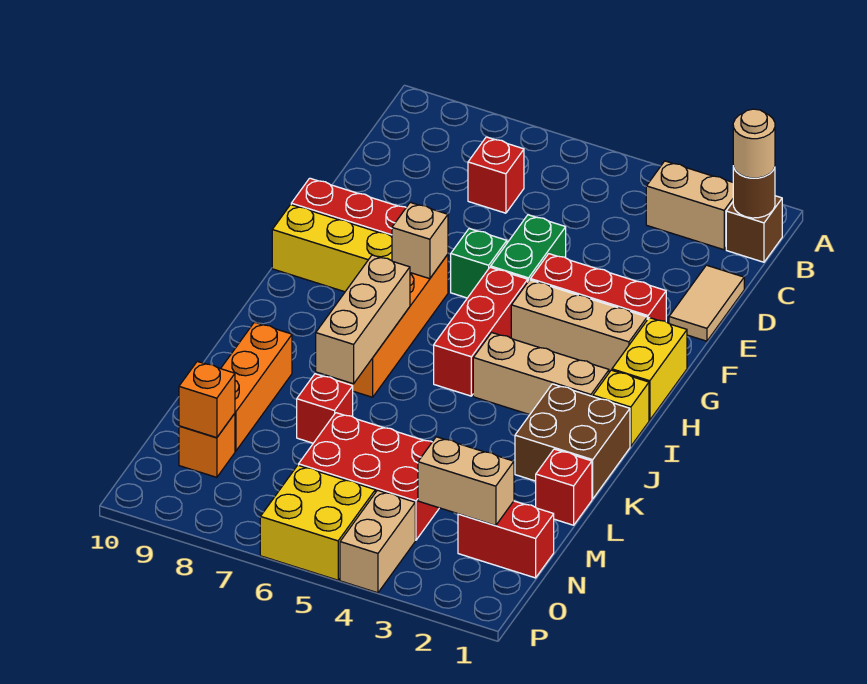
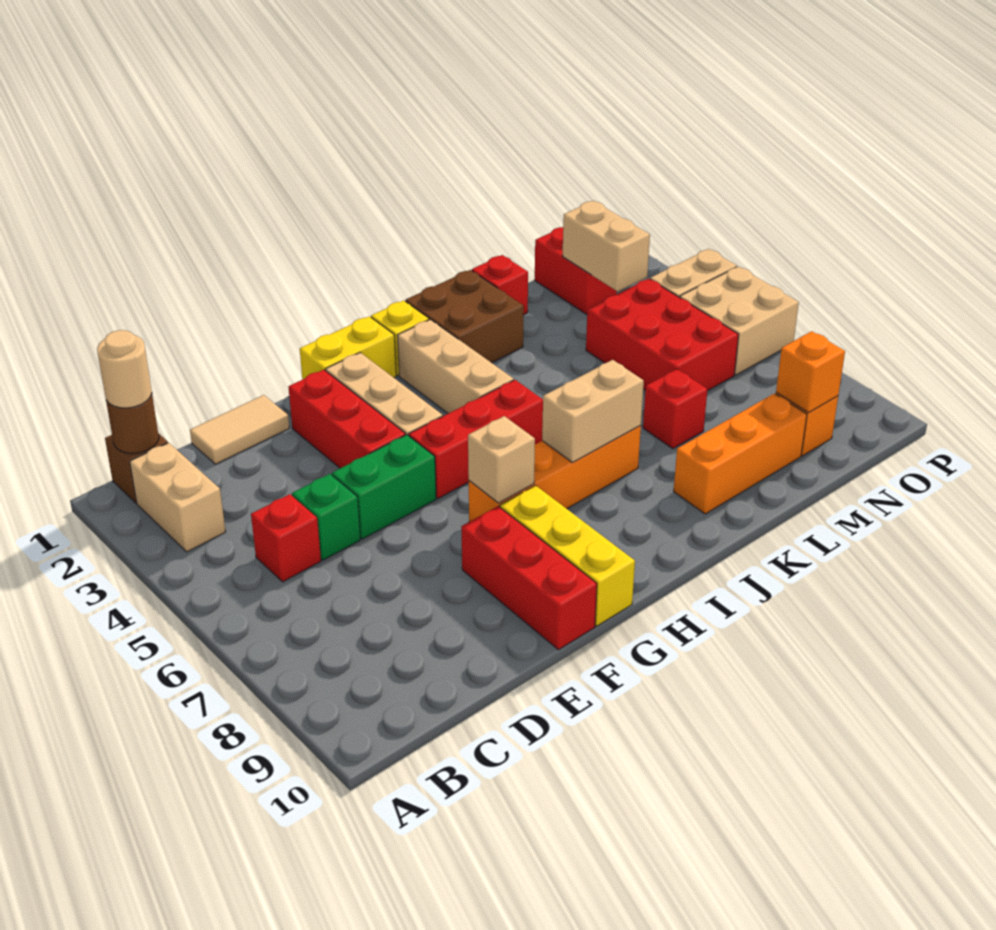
red 1x1 brick [468,137,524,213] -> red 1x1 brick moved to [251,494,321,582]
green 1x1 brick [451,229,507,298] -> green 1x1 brick moved to [292,474,360,560]
tan 1x3 brick [316,255,410,384] -> tan 1x2 brick [542,360,644,462]
yellow 2x2 brick [260,465,375,580] -> tan 2x2 brick [680,266,799,375]

